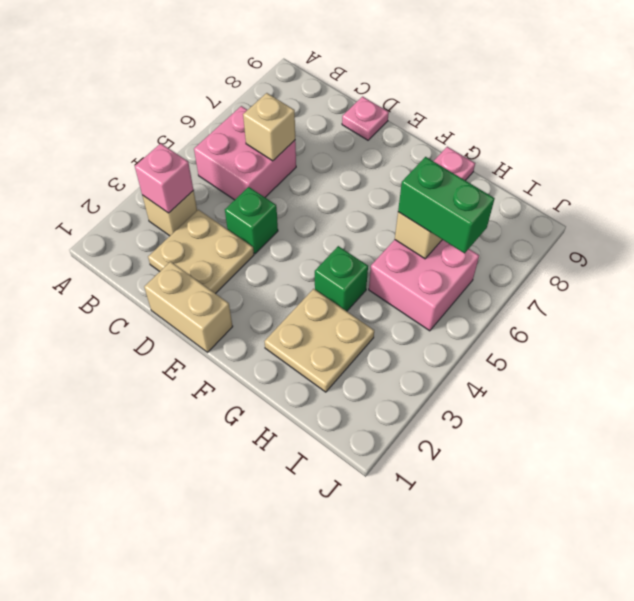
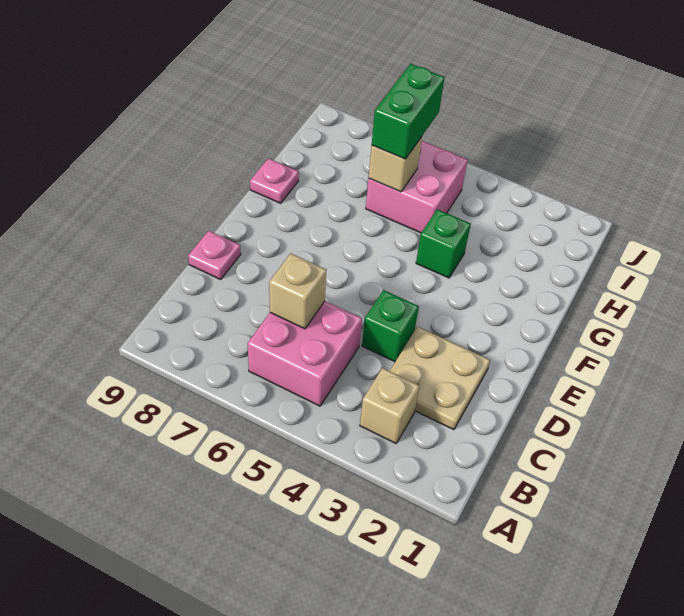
pink 1x1 brick [135,143,193,213] -> none
tan 1x2 brick [144,262,233,352] -> none
tan 2x2 plate [264,289,374,392] -> none

